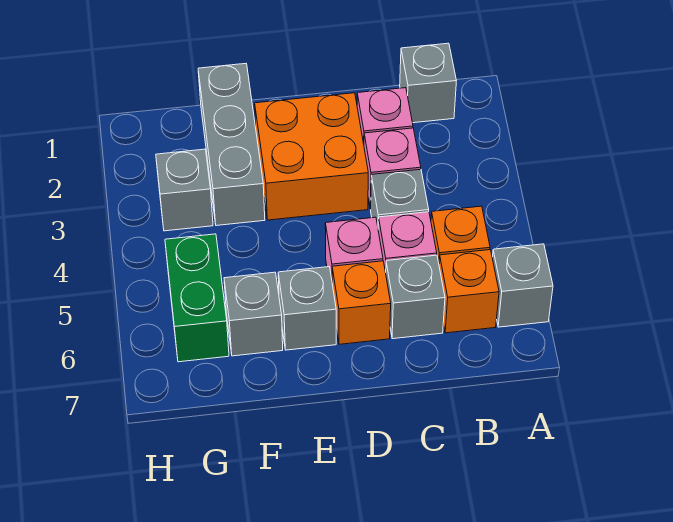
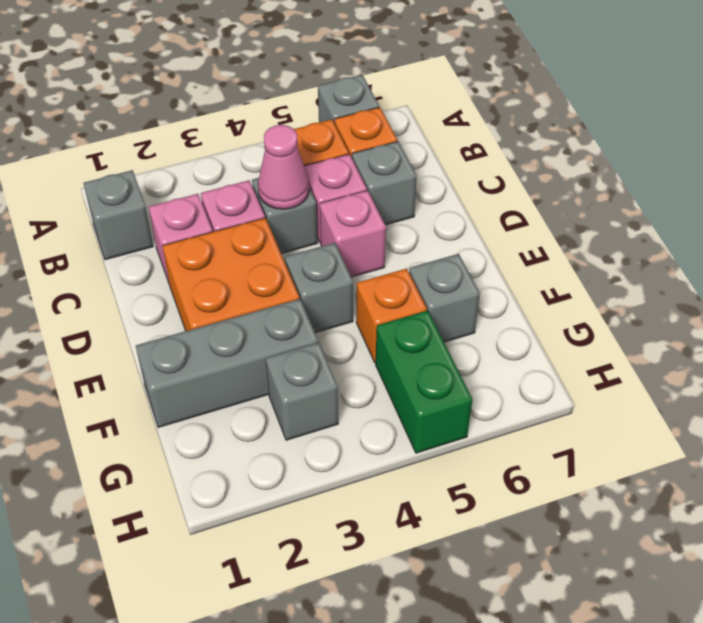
none -> pink 1x1 cone [258,125,309,209]
orange 1x1 brick [332,261,391,344] -> orange 1x1 brick moved to [356,269,427,363]
grey 1x1 brick [278,267,336,350] -> grey 1x1 brick moved to [285,243,353,333]
green 1x2 brick [165,234,229,362] -> green 1x2 brick turned to [376,311,472,453]

